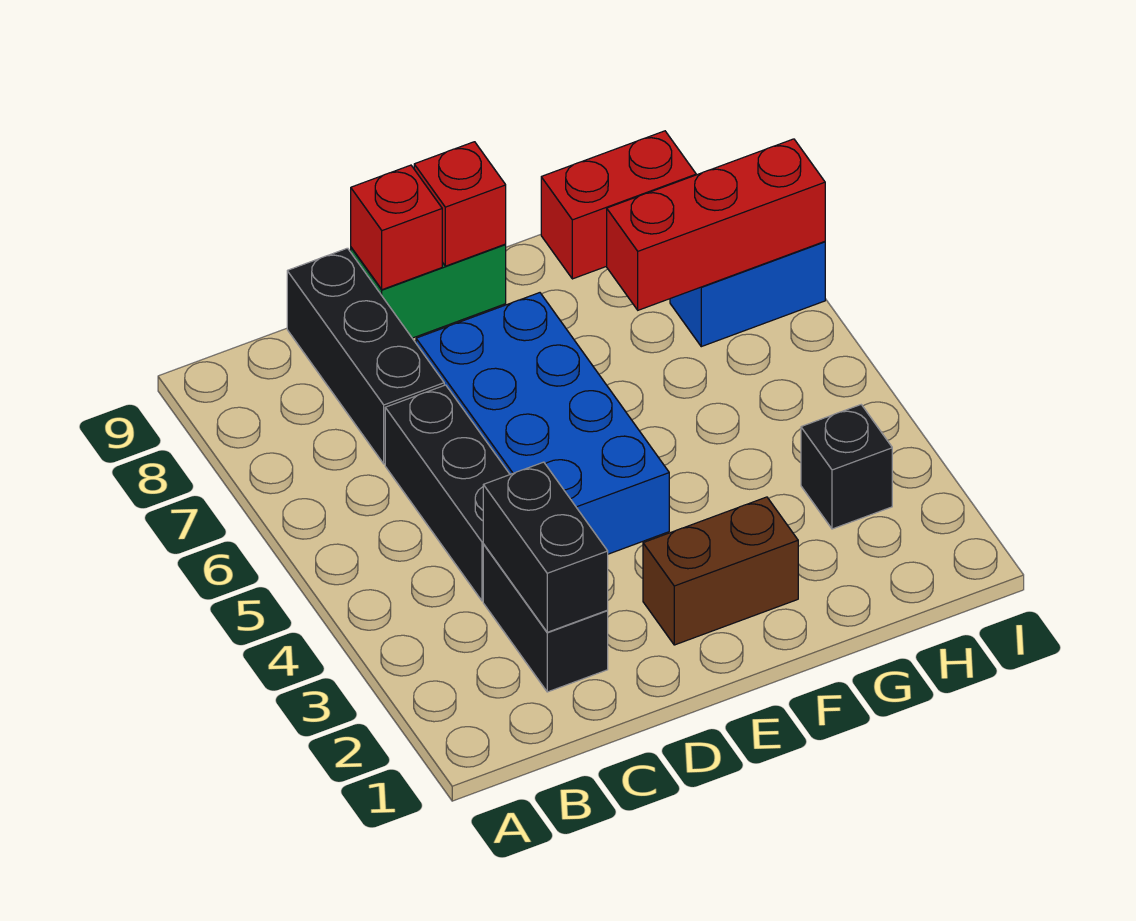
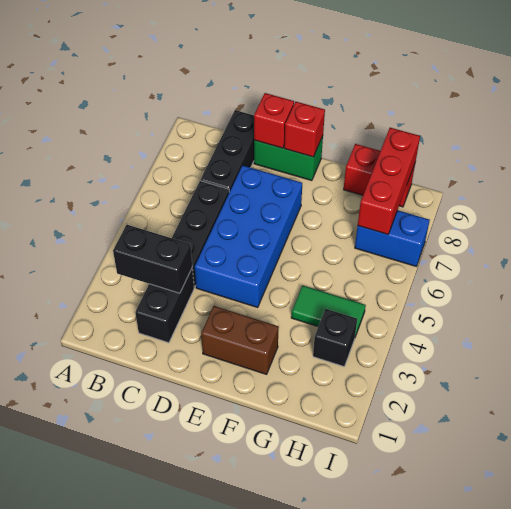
black 1x2 brick [483,462,608,632] -> black 1x2 brick turned to [113,225,192,293]
none -> green 1x2 tile [291,285,366,337]
red 1x3 brick [607,139,825,310] -> red 1x3 brick turned to [358,128,420,234]

